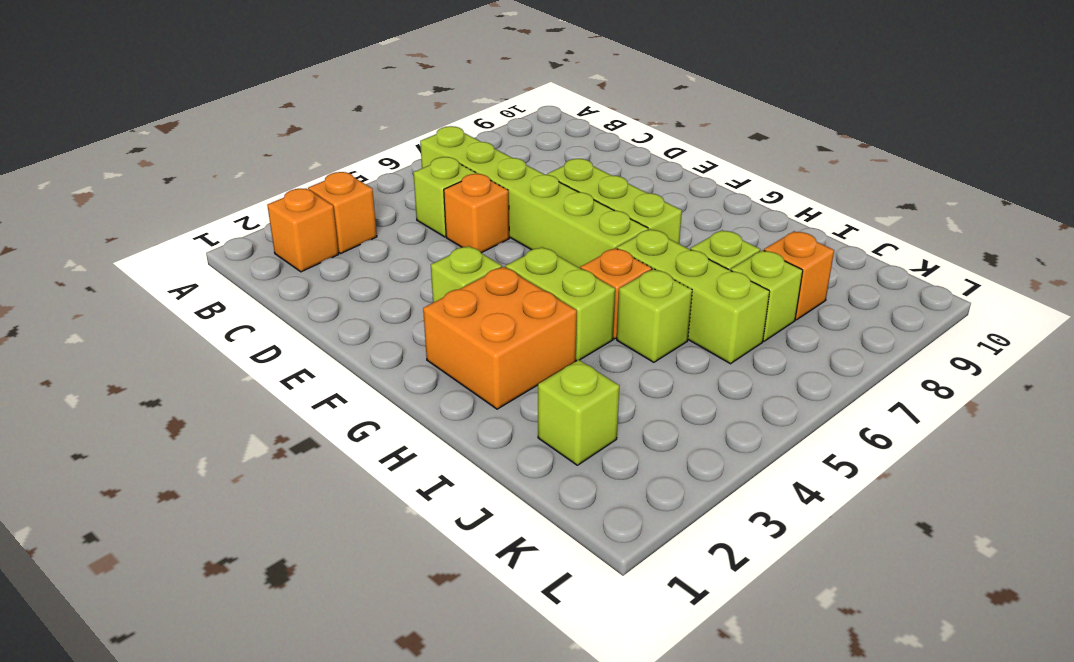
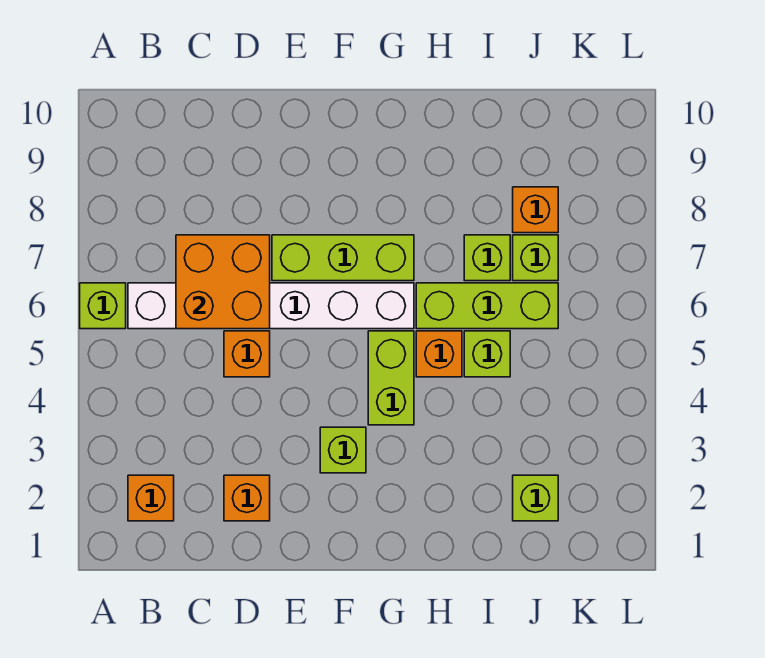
orange 1x1 brick [308,172,377,253] -> orange 1x1 brick moved to [224,475,270,521]
lime 1x6 brick [420,126,648,268] -> white 1x6 brick [128,283,414,329]
lime 1x1 brick [413,157,477,237] -> lime 1x1 brick moved to [80,283,126,329]
orange 2x2 brick [423,267,577,409] -> orange 2x2 brick moved to [176,235,270,329]
lime 1x2 brick [505,247,615,361] -> lime 1x2 brick turned to [368,331,414,425]

